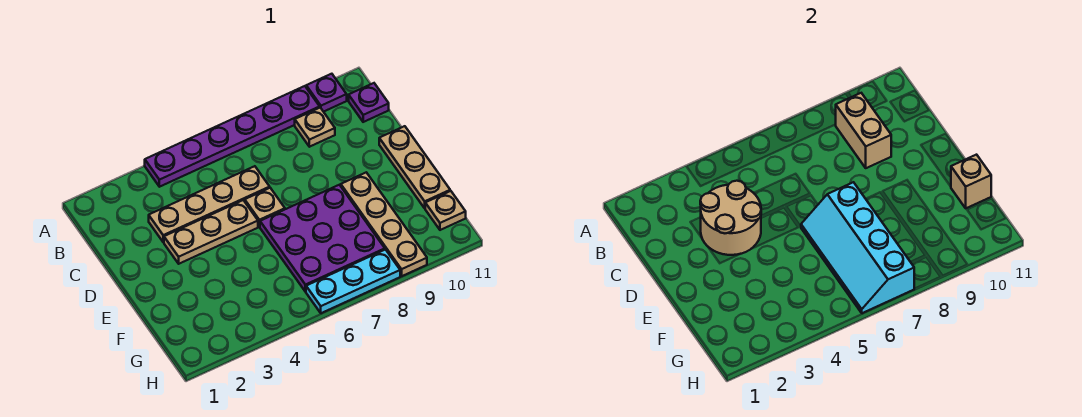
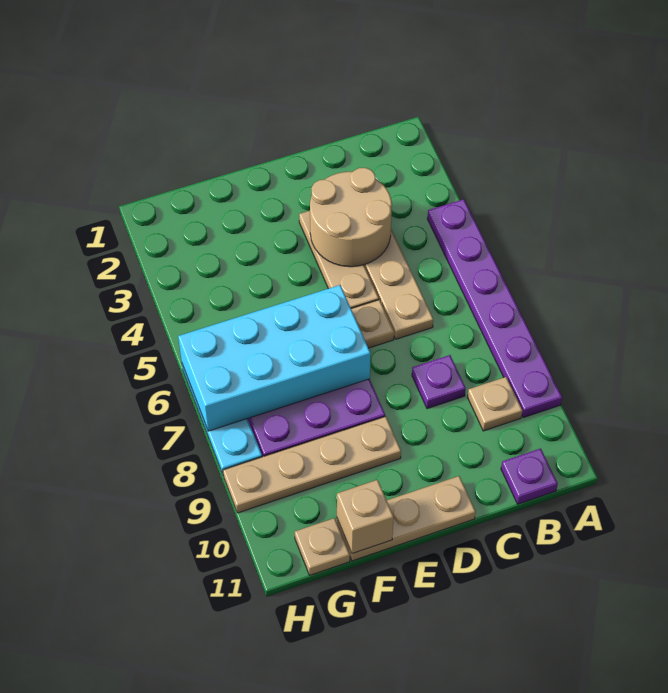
purple 1x1 plate [306,74,347,112] -> purple 1x1 plate moved to [412,355,466,409]
tan 1x2 brick [835,93,891,168] -> none
cyan 2x4 slope [801,182,914,313] -> cyan 2x4 brick [178,285,371,431]

